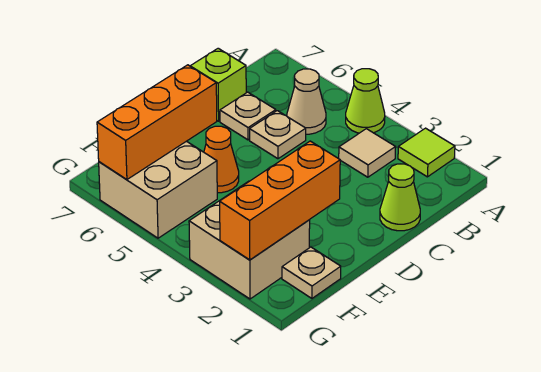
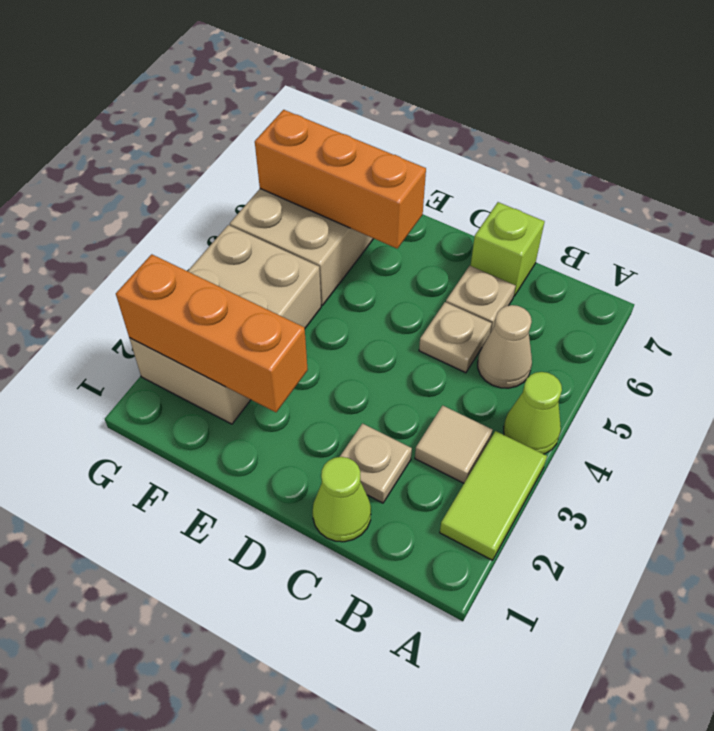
lime 1x1 tile [398,128,455,177] -> lime 1x2 tile [440,431,547,560]
orange 1x1 cone [204,126,239,193] -> none
tan 1x1 plate [282,247,341,298] -> tan 1x1 plate moved to [340,424,412,503]
tan 2x2 brick [189,181,310,299] -> tan 2x3 brick [129,225,321,424]

